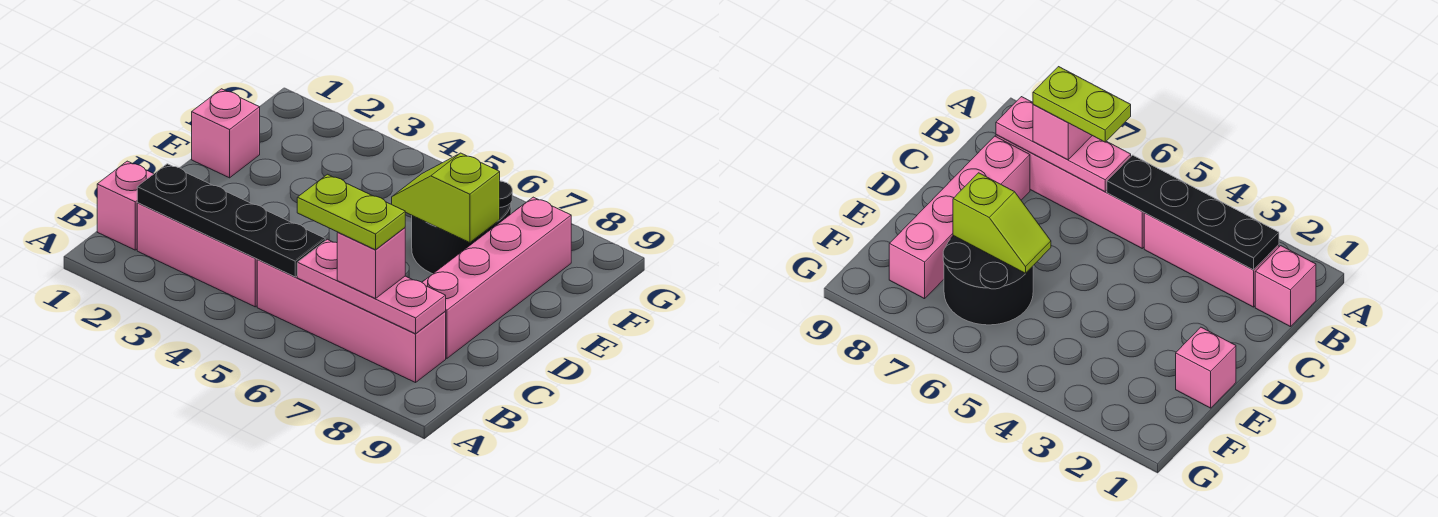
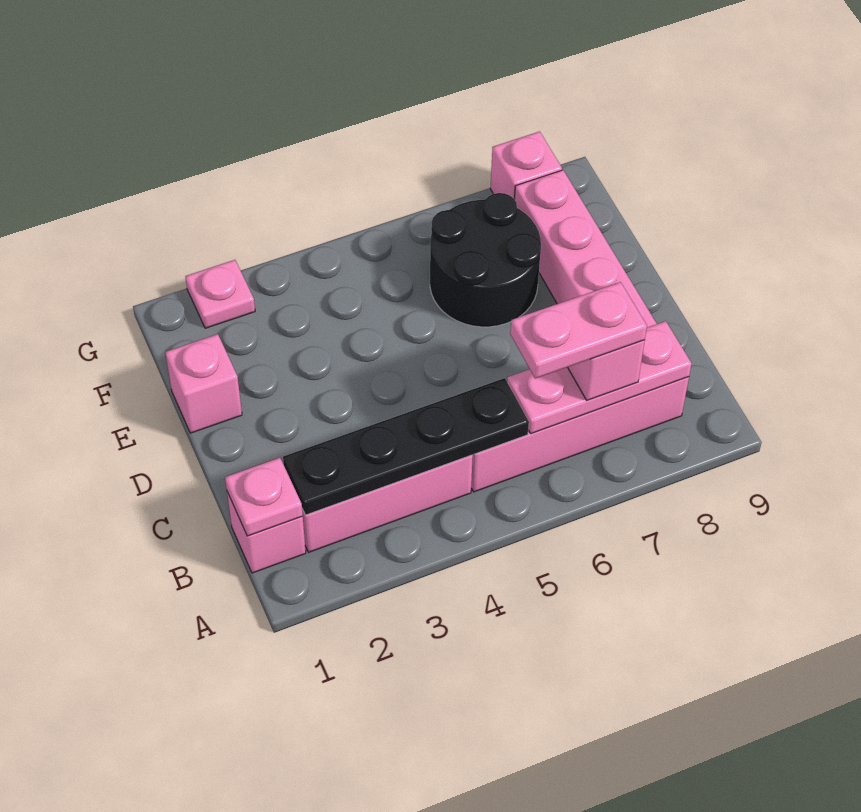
none -> pink 1x1 plate [225,458,303,536]
lime 1x2 plate [297,174,405,250] -> pink 1x2 plate [510,282,647,378]
lime 1x2 slope [392,153,500,243] -> none
none -> pink 1x1 plate [185,260,255,328]
none -> pink 1x1 brick [490,131,562,199]

